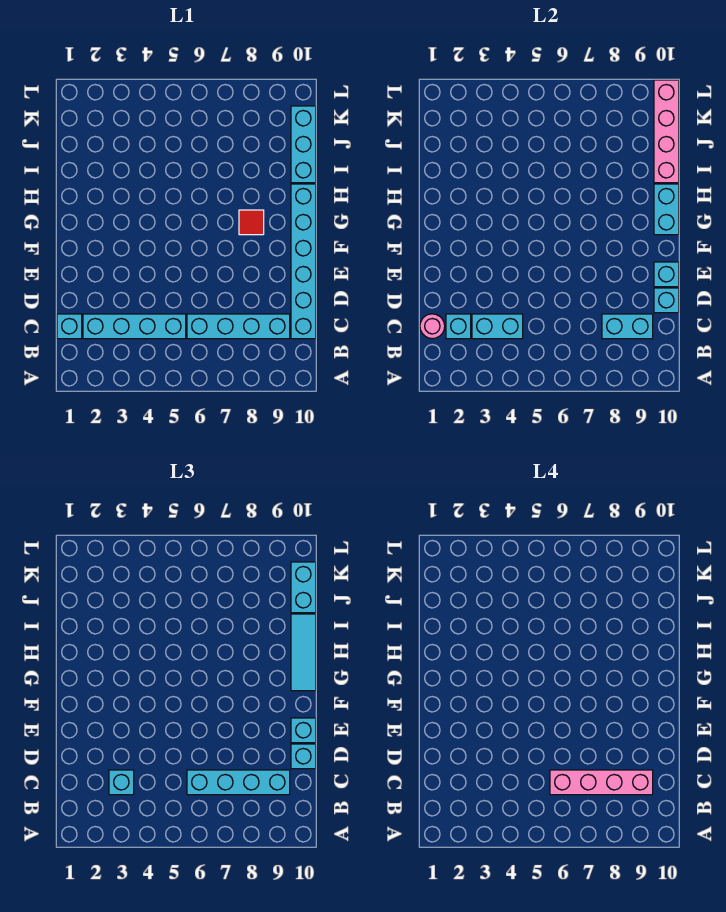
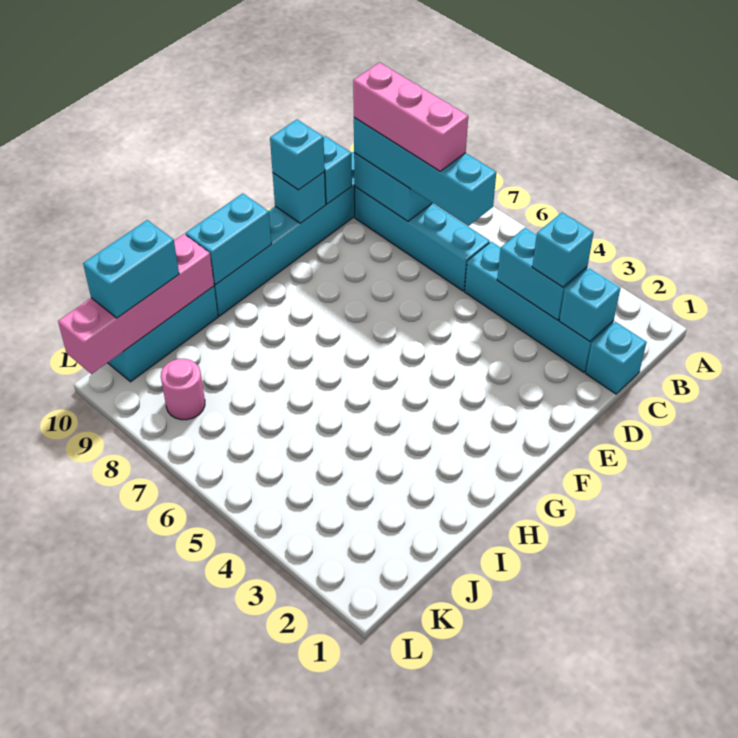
pink 1x1 round brick [420,314,445,339] -> pink 1x1 round brick moved to [161,359,205,420]
pink 1x4 brick [550,770,653,795] -> pink 1x3 brick [353,62,468,171]
cyan 1x1 brick [291,744,316,769] -> none
red 1x1 tile [239,210,264,235] -> none
cyan 1x3 tile [291,614,316,691] -> none

